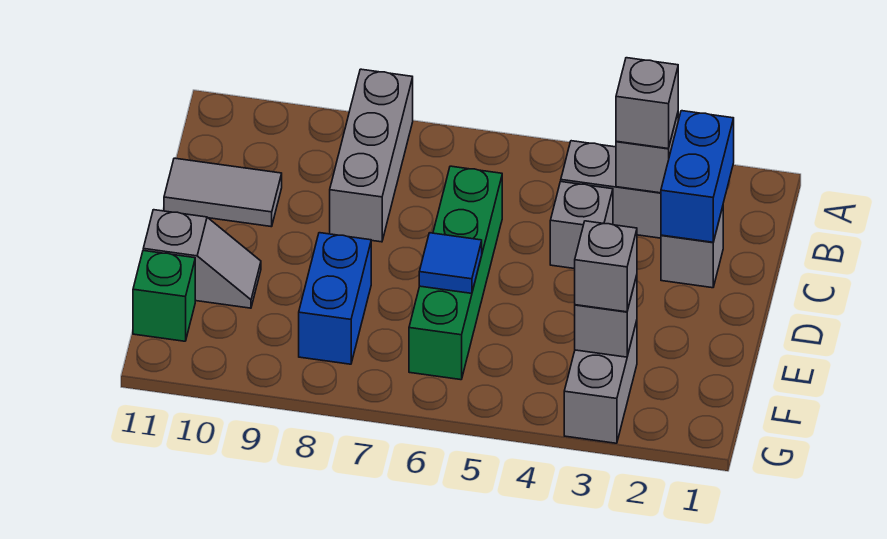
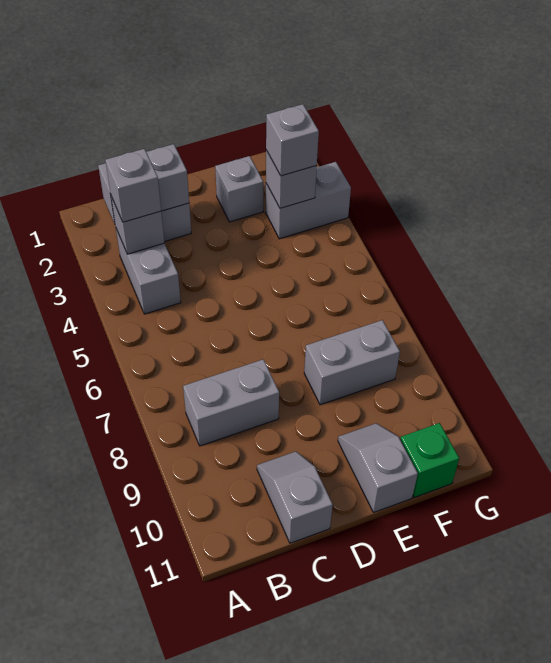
grey 1x3 brick [330,69,413,242] -> grey 1x2 brick [183,359,279,446]
blue 1x2 brick [661,111,734,242] -> grey 1x2 brick [98,144,189,224]
grey 1x1 brick [550,182,613,269] -> grey 1x1 brick moved to [215,156,263,222]
green 1x4 brick [409,166,502,380] -> none
grey 1x2 tile [164,158,282,227] -> grey 1x2 slope [257,451,333,543]
blue 1x1 tile [419,233,482,293] -> none
blue 1x2 brick [299,233,371,364] -> grey 1x2 brick [304,320,400,405]

